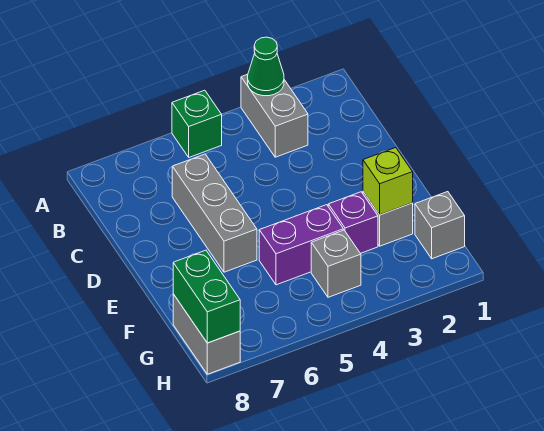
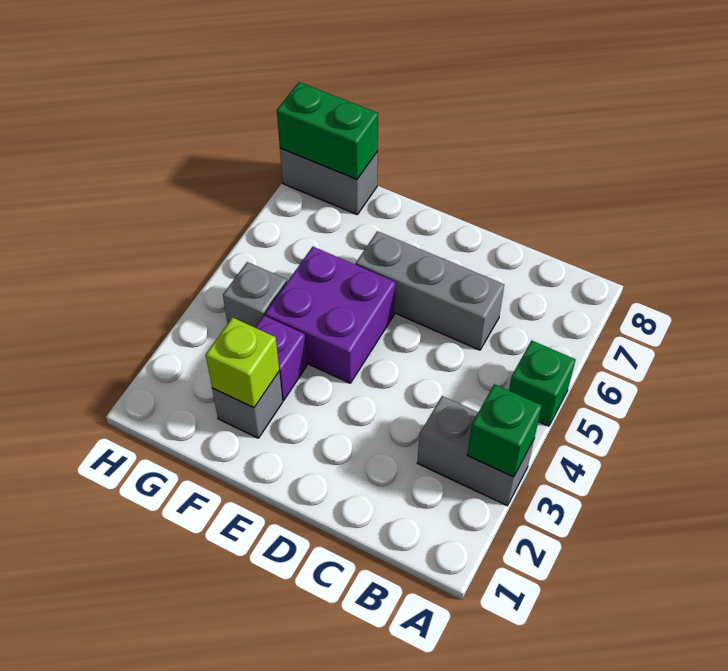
green 1x1 cone [248,37,284,96] -> green 1x1 brick [467,384,542,477]
purple 1x2 brick [259,205,343,285] -> purple 2x2 brick [265,247,395,383]
grey 1x1 brick [415,192,465,259] -> none

